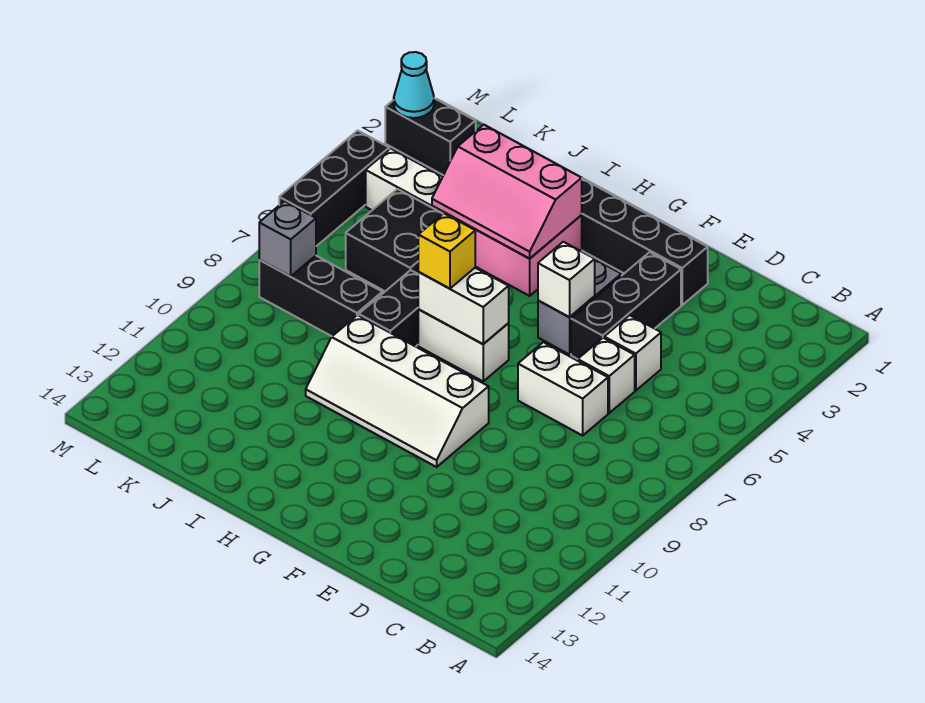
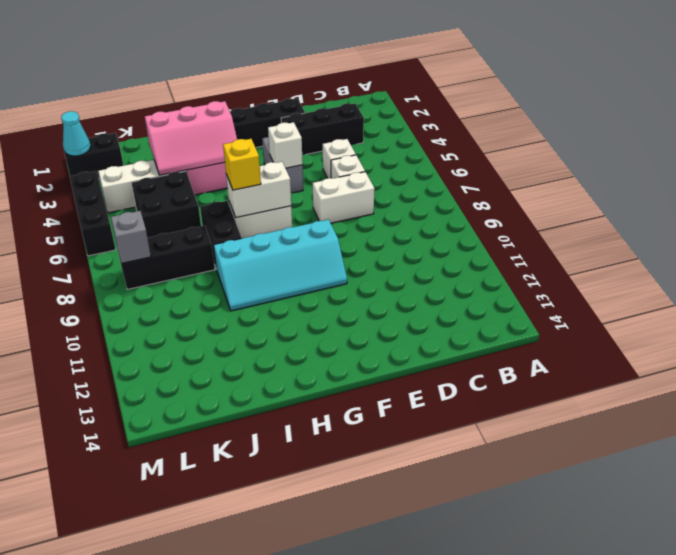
black 1x3 brick [571,252,681,359] -> black 1x3 brick turned to [281,104,364,155]
white 2x4 slope [306,315,489,467] -> cyan 2x4 slope [214,219,347,311]

